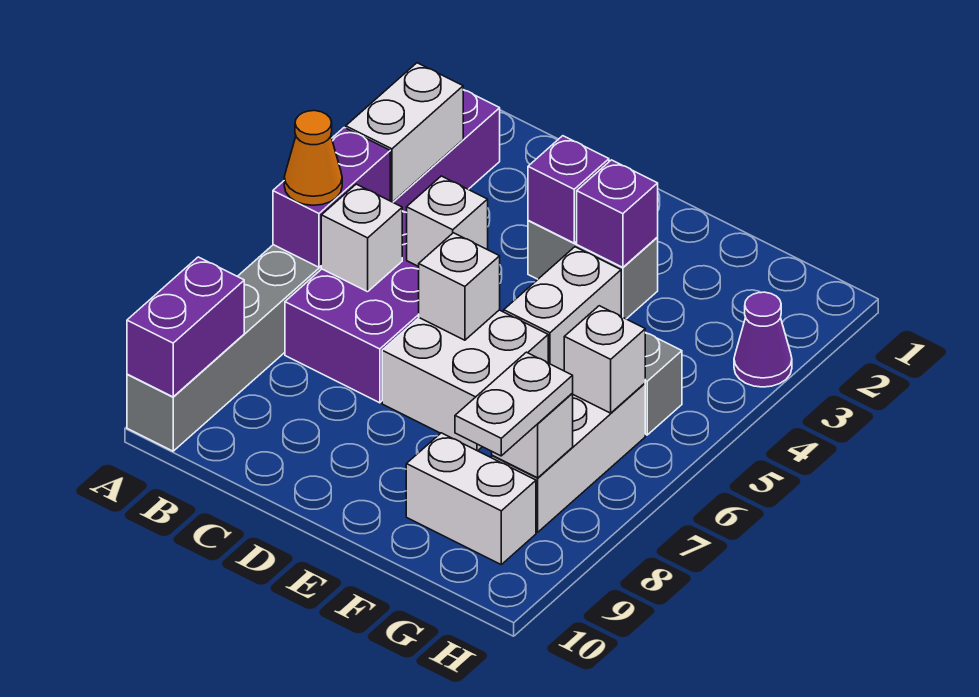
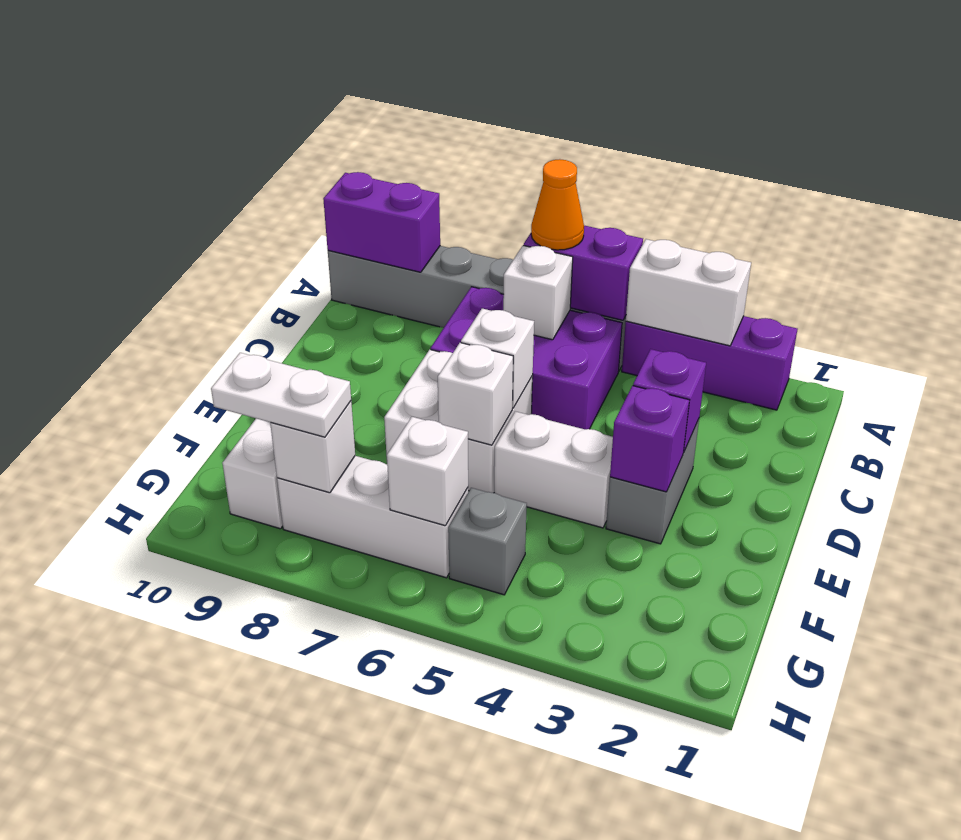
white 1x1 brick [407,176,488,267] -> white 1x1 brick moved to [438,343,513,445]
purple 1x1 cone [734,292,792,387] -> none

